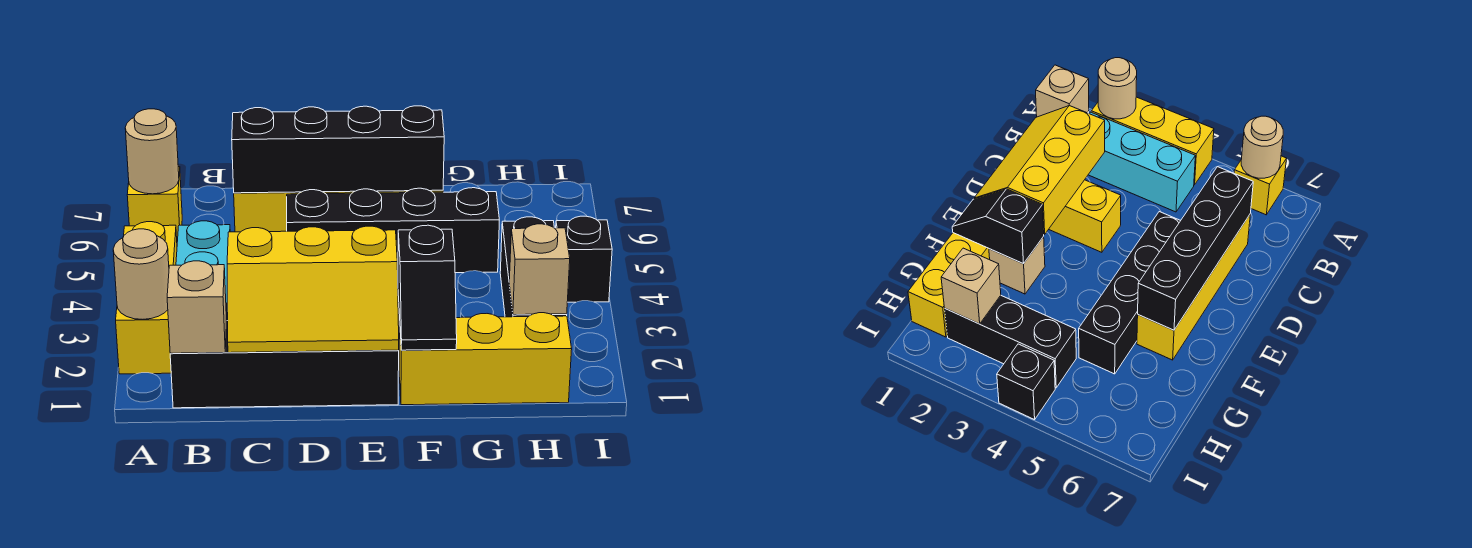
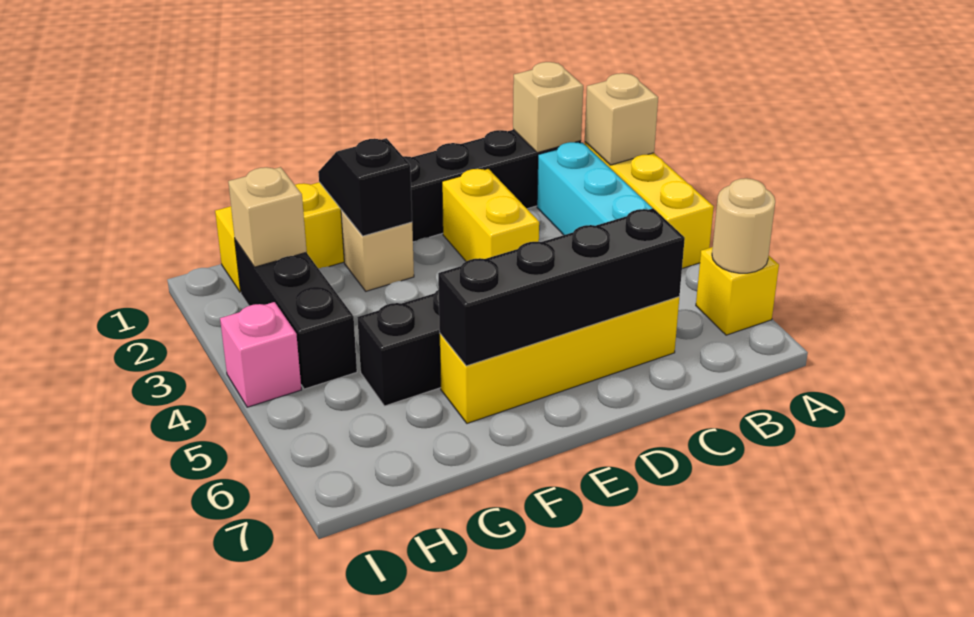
tan 1x1 round brick [113,229,169,319] -> tan 1x1 brick [585,73,658,165]
yellow 2x3 slope [227,226,399,353] -> none
black 1x1 brick [556,216,612,302] -> pink 1x1 brick [220,302,301,407]

